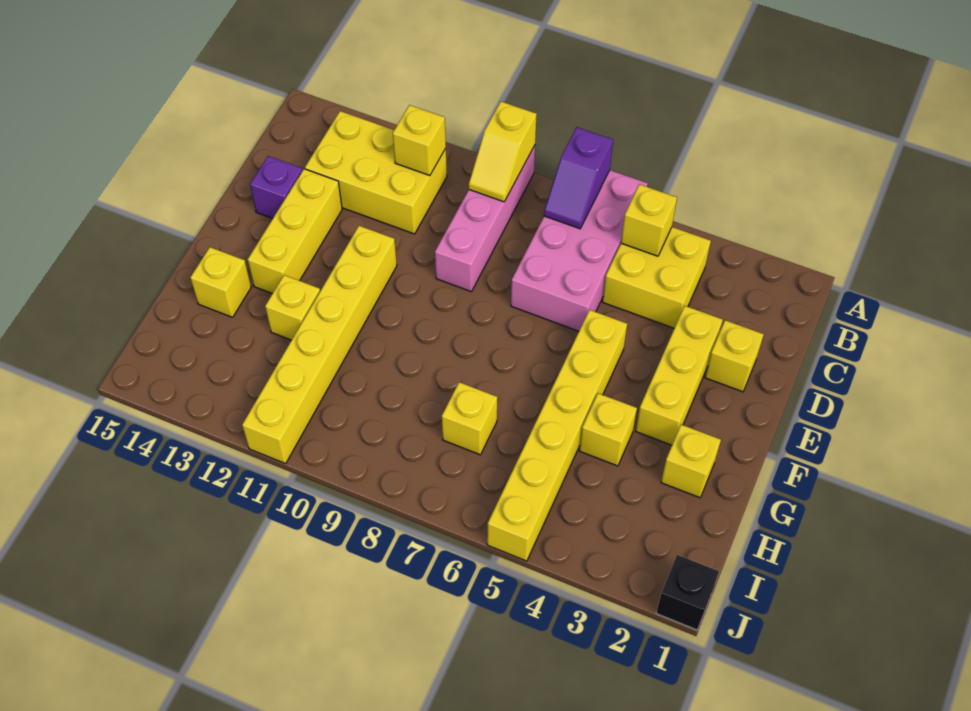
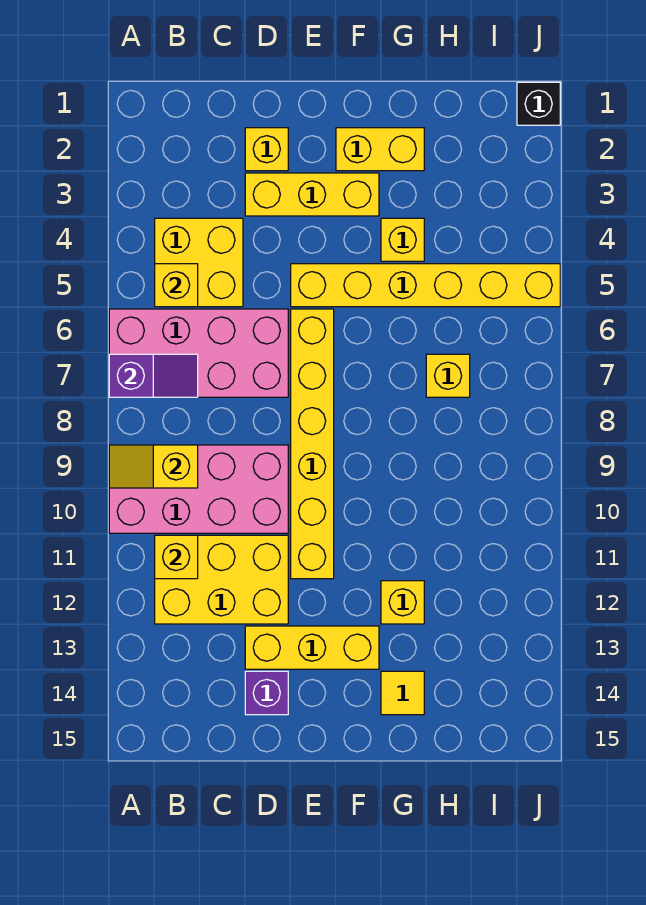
pink 1x4 brick [435,145,535,292] -> pink 2x4 brick [109,445,288,533]
yellow 1x2 slope [469,102,537,202] -> yellow 1x2 slope turned to [109,445,198,488]
yellow 2x3 brick [305,111,447,234] -> yellow 2x3 brick turned to [155,535,288,624]
yellow 1x6 brick [242,226,397,464] -> yellow 1x6 brick turned to [291,309,334,579]
yellow 1x1 brick [661,425,721,498] -> yellow 1x2 brick [336,128,424,171]
yellow 1x1 brick [190,247,251,317] -> yellow 1x1 tile [381,671,424,715]

